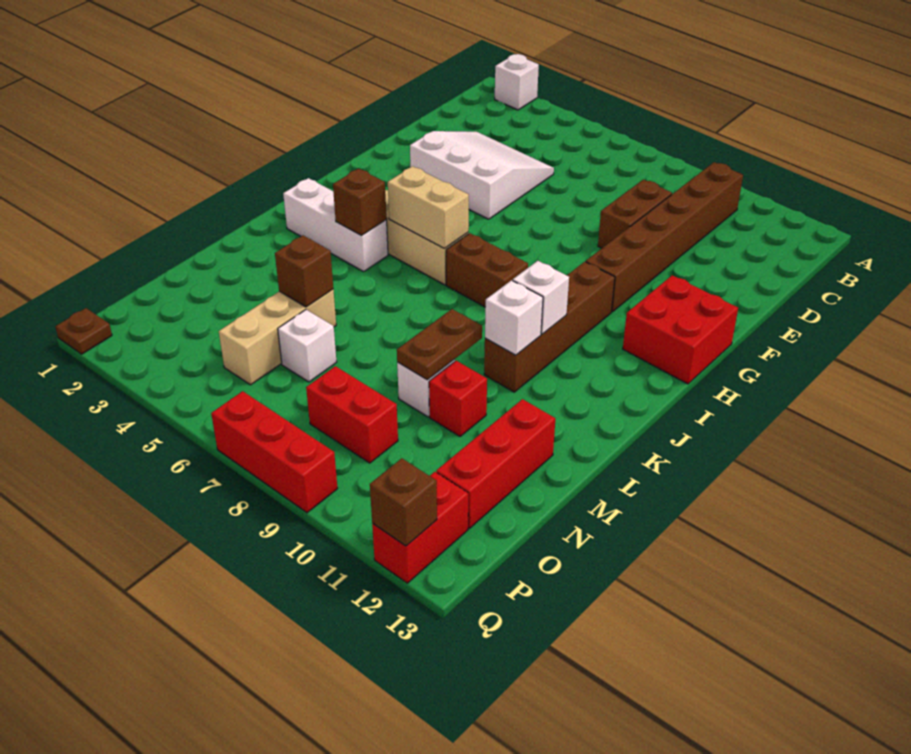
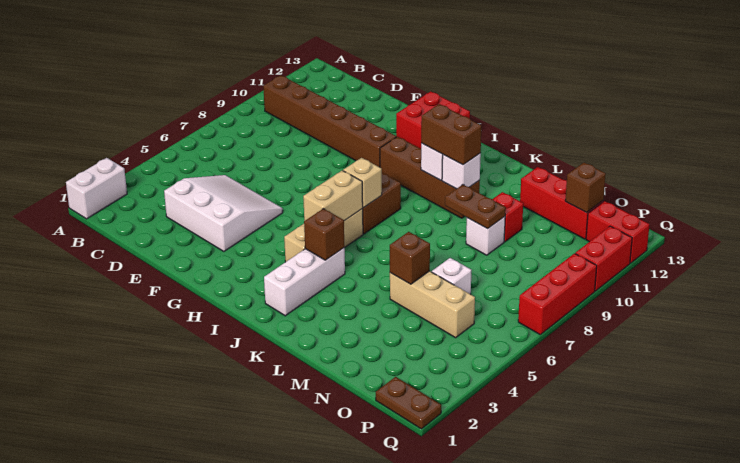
white 1x1 brick [495,54,539,110] -> white 1x2 brick [66,158,127,219]
white 3x3 slope [410,131,554,219] -> white 3x3 slope turned to [164,175,283,251]
brown 1x2 brick [598,179,672,248] -> brown 1x2 brick moved to [421,104,481,165]
none -> tan 1x1 brick [343,158,382,208]
red 1x2 brick [306,366,398,463] -> red 1x2 brick moved to [575,226,632,291]
brown 1x1 plate [55,308,112,354] -> brown 1x2 plate [376,377,441,429]
brown 1x1 brick [370,458,437,546] -> brown 1x1 brick moved to [565,163,606,213]

